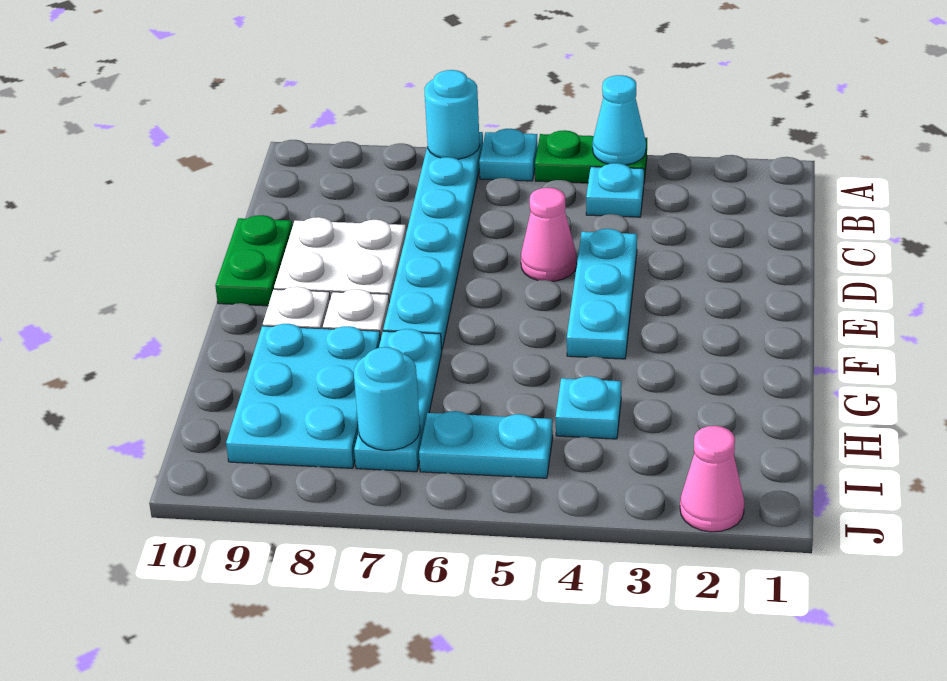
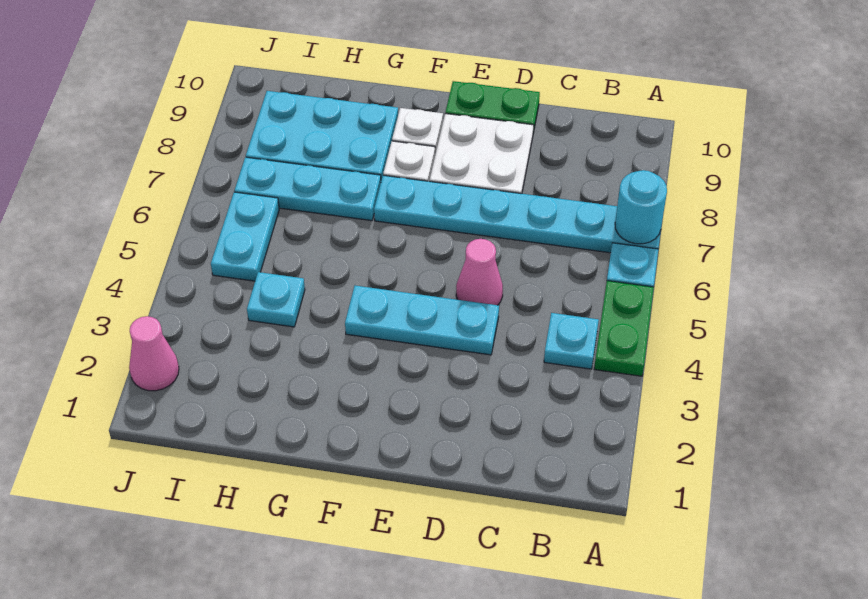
cyan 1x1 cone [593,75,646,165] -> none
cyan 1x1 round brick [354,347,420,450] -> none

